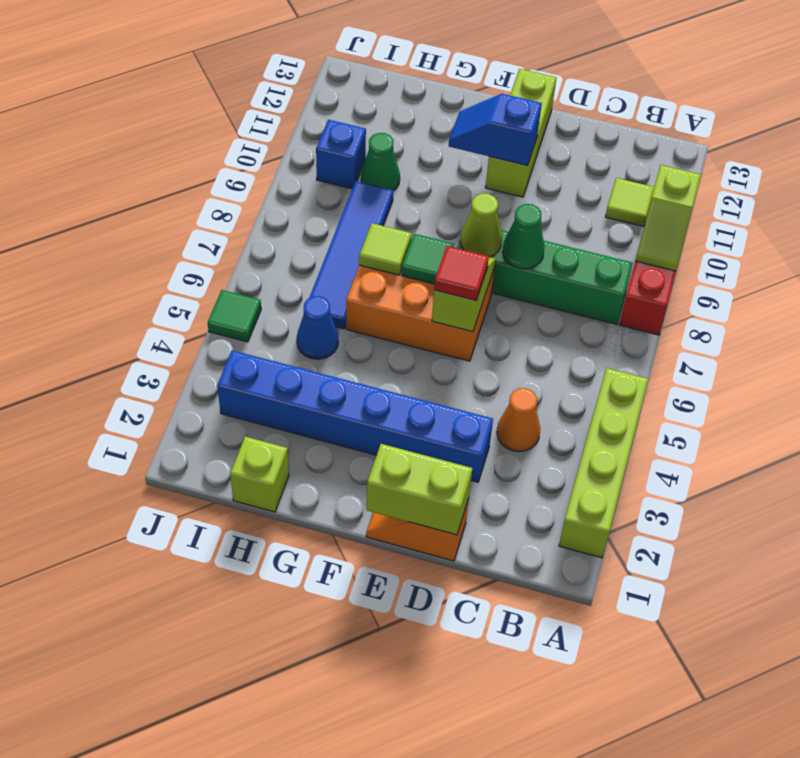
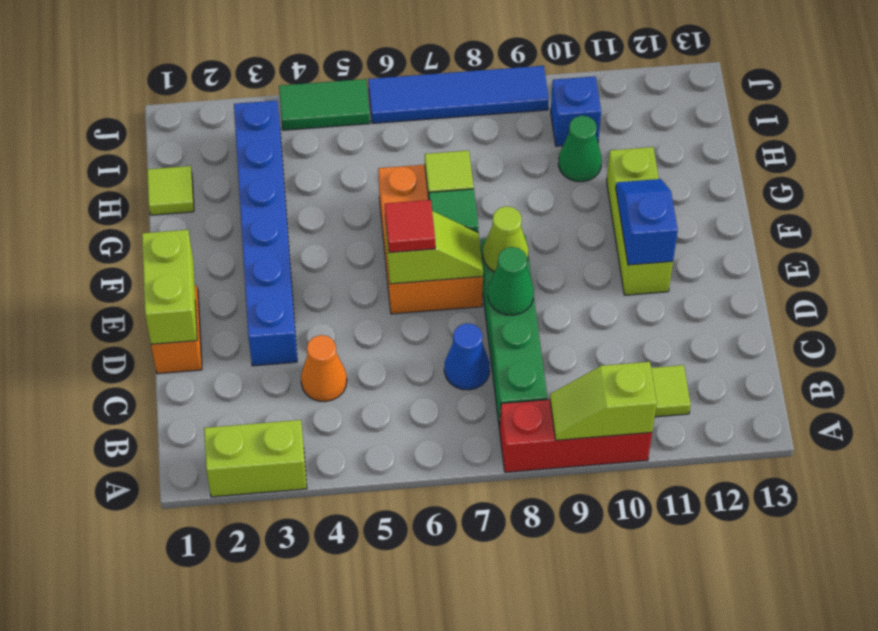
lime 1x4 brick [559,368,648,558] -> lime 1x2 brick [204,420,307,497]
lime 1x3 brick [486,69,556,197] -> lime 1x3 brick turned to [607,147,673,295]
lime 1x1 brick [230,436,289,512] -> lime 1x1 tile [147,166,194,215]
blue 1x1 cone [297,296,338,359] -> blue 1x1 cone moved to [444,323,490,390]
blue 1x4 tile [309,181,393,329] -> blue 1x4 tile moved to [368,66,549,123]
green 1x1 tile [208,290,261,342] -> green 1x2 tile [279,79,370,130]

